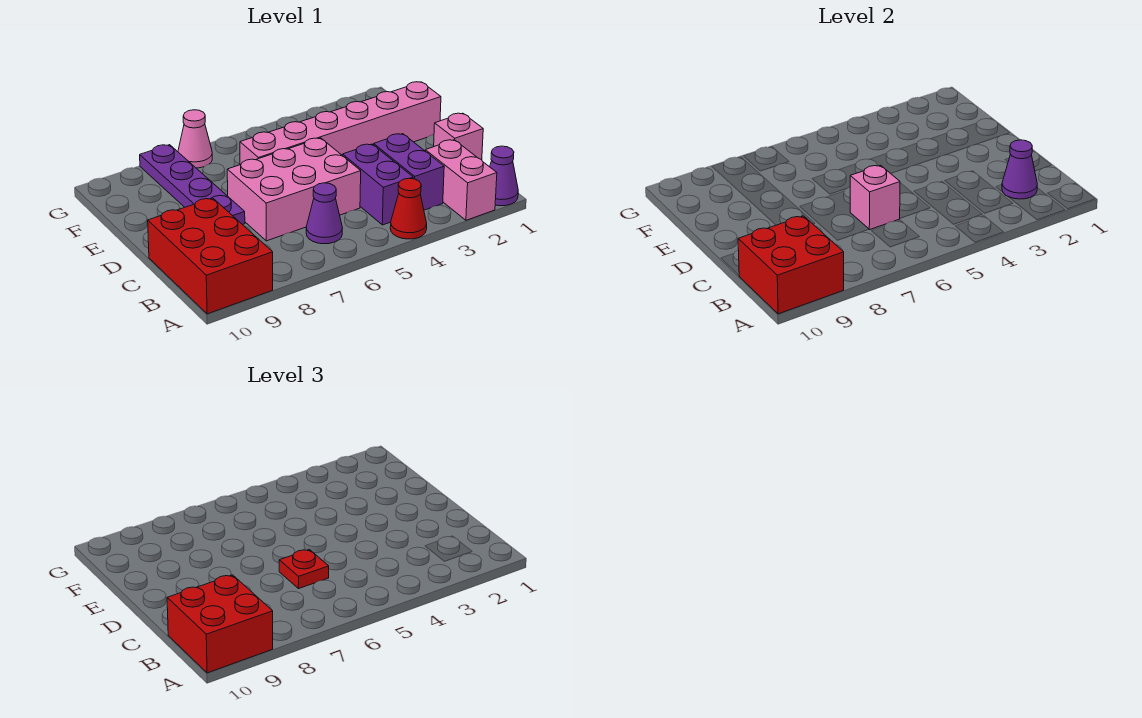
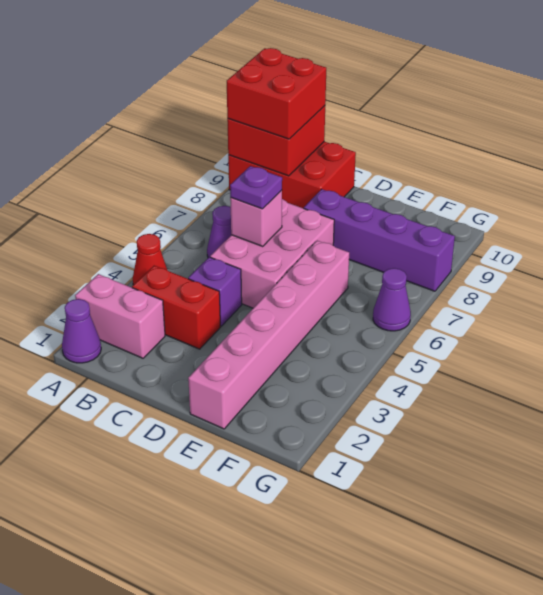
purple 1x1 cone [1002,140,1037,199] -> purple 1x1 cone moved to [373,268,411,331]
purple 1x2 brick [374,134,444,210] -> red 1x2 brick [132,266,220,349]
purple 1x2 brick [343,144,413,225] -> purple 1x1 brick [188,257,242,326]
pink 1x1 brick [434,113,483,160] -> none
red 1x1 plate [279,550,329,589] -> purple 1x1 plate [230,166,282,209]
purple 1x4 plate [140,145,245,225] -> purple 1x4 brick [304,189,455,291]
pink 1x1 cone [178,110,212,168] -> none

